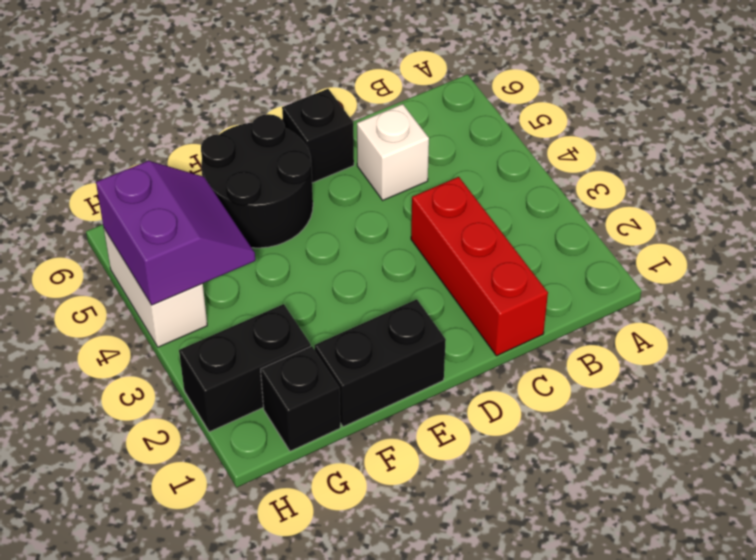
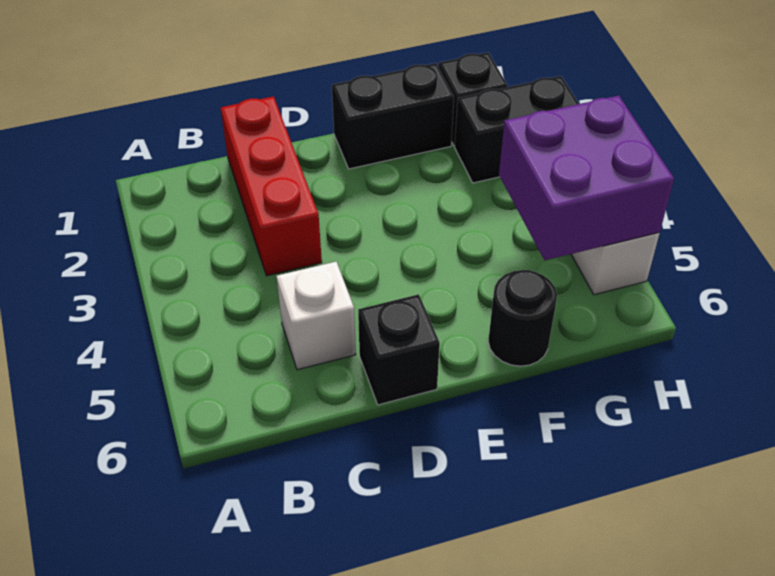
black 2x2 round brick [201,114,313,248] -> black 1x1 round brick [488,270,557,366]
purple 2x2 slope [96,161,255,305] -> purple 2x2 brick [499,96,674,260]

